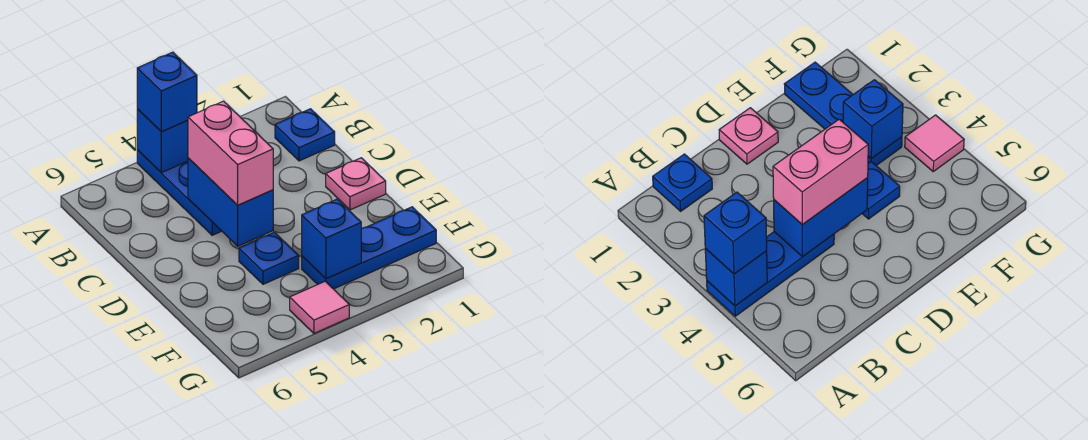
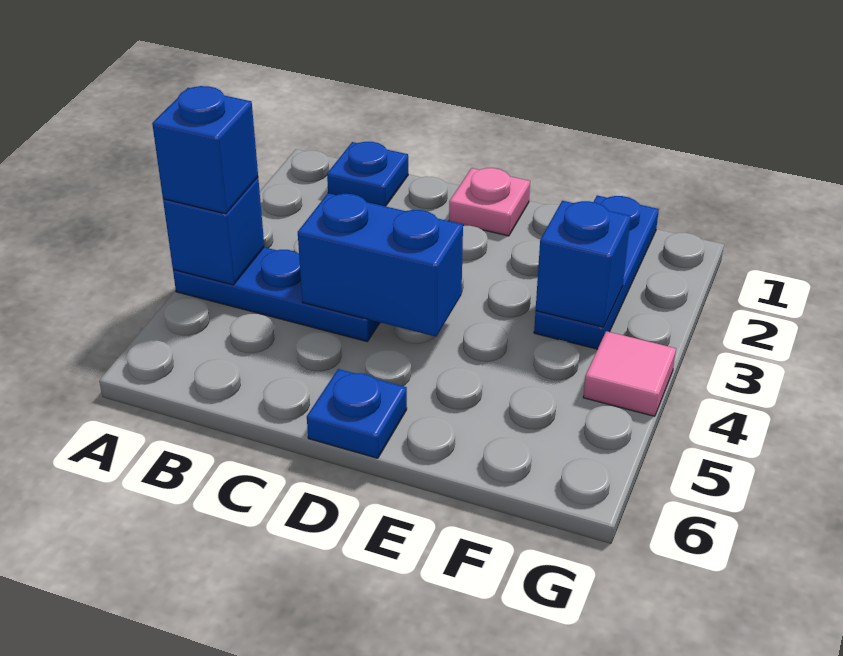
pink 1x2 brick [188,101,273,205] -> none
blue 1x1 plate [239,232,299,284] -> blue 1x1 plate moved to [307,369,407,458]

